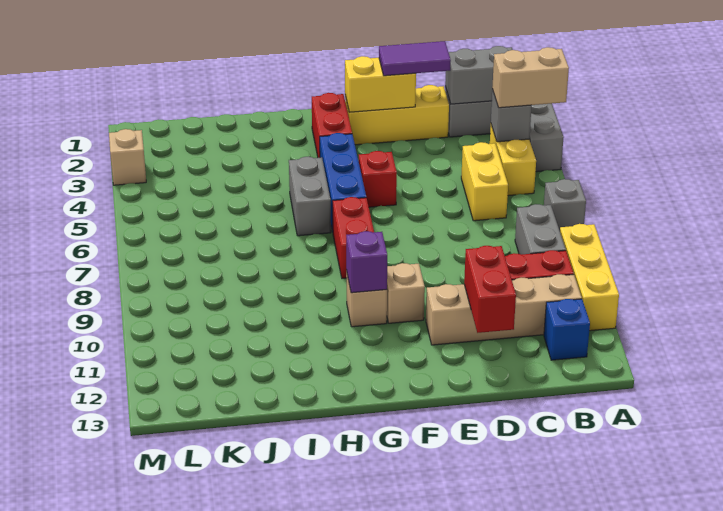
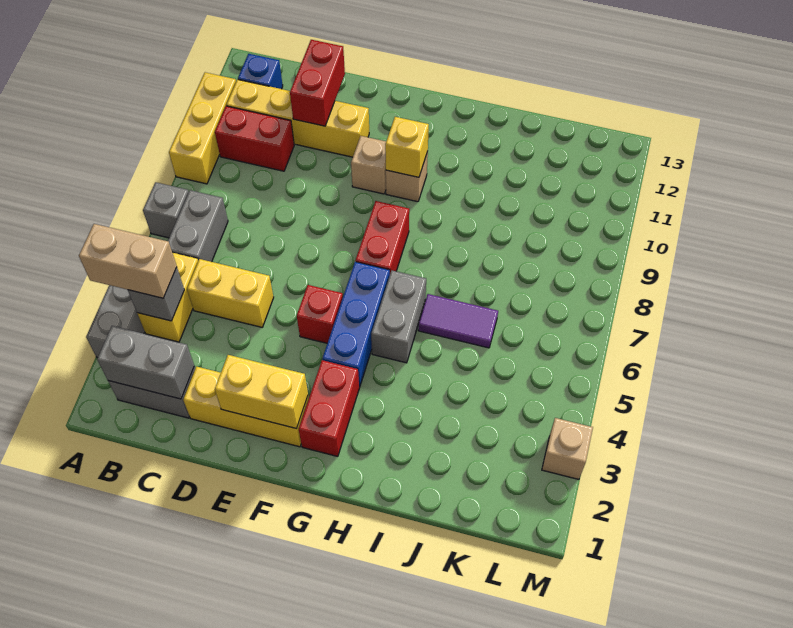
grey 1x2 brick [515,204,566,255] -> grey 1x2 brick moved to [168,190,228,262]
tan 1x4 brick [426,274,582,345] -> yellow 1x4 brick [227,80,369,157]
yellow 1x2 brick [461,142,508,221] -> yellow 1x2 brick turned to [187,259,274,327]
purple 1x2 tile [379,41,451,76] -> purple 1x2 tile moved to [418,294,498,348]
purple 1x1 brick [346,231,387,293] -> yellow 1x1 brick [385,117,429,177]

